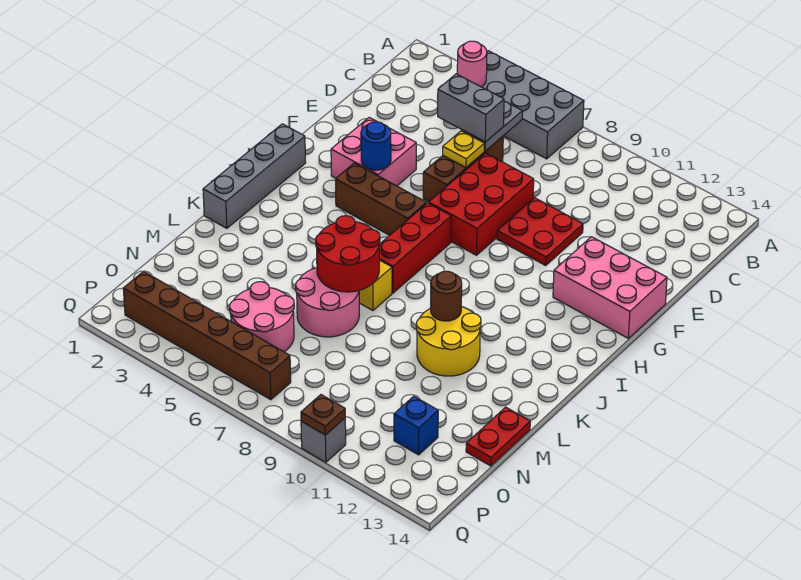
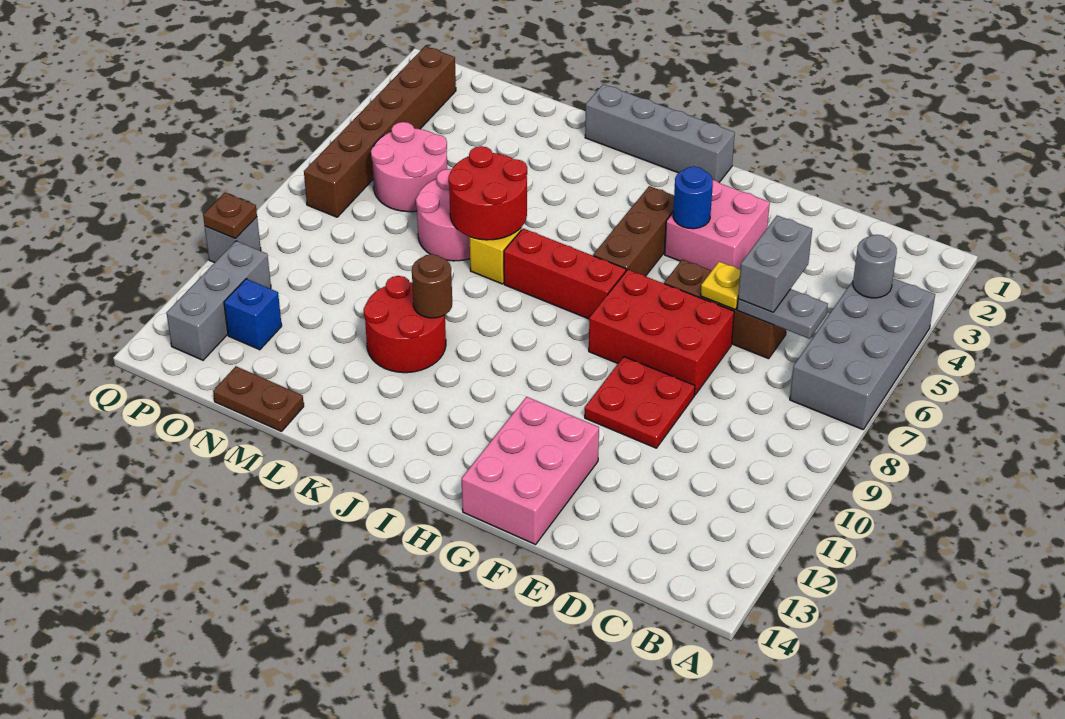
pink 1x1 round brick [457,41,487,87] -> grey 1x1 round brick [853,235,897,298]
yellow 2x2 round brick [416,307,481,376] -> red 2x2 round brick [364,276,446,373]
red 1x2 plate [466,407,530,466] -> brown 1x2 plate [213,366,304,431]
none -> grey 1x3 brick [167,241,271,360]

